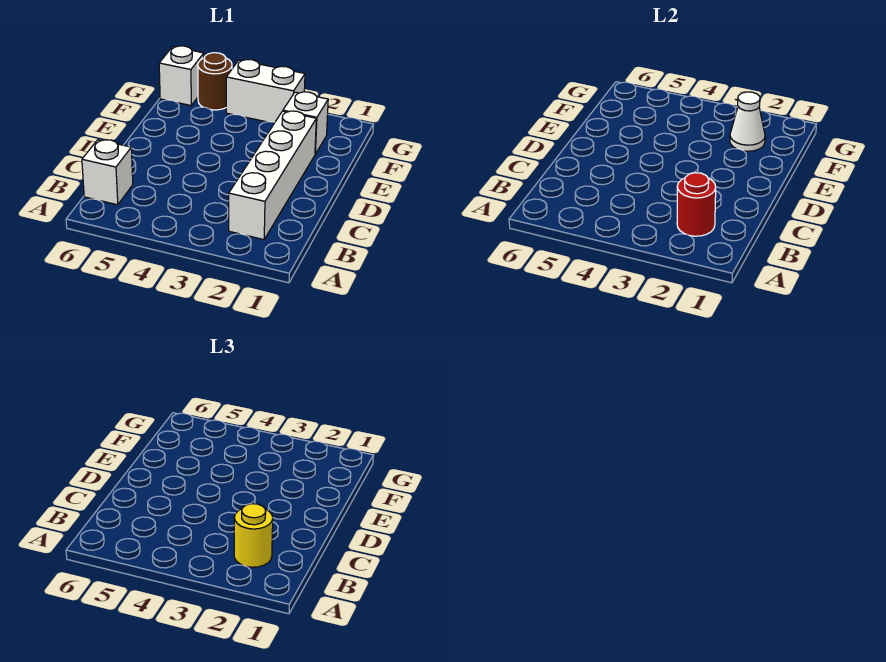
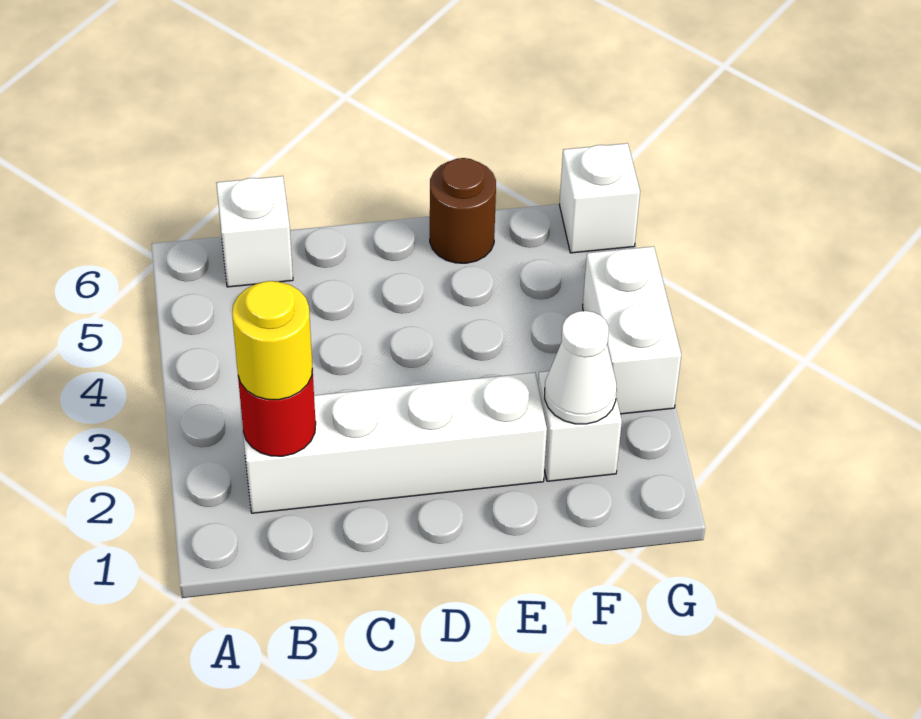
brown 1x1 round brick [198,53,232,110] -> brown 1x1 round brick moved to [430,158,496,263]

